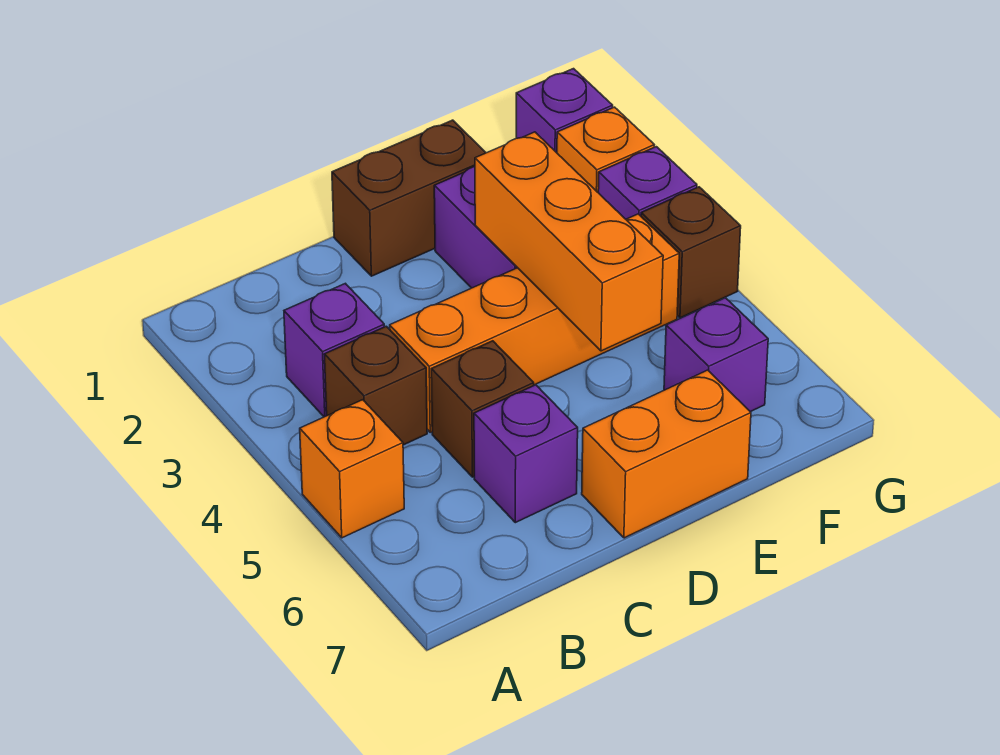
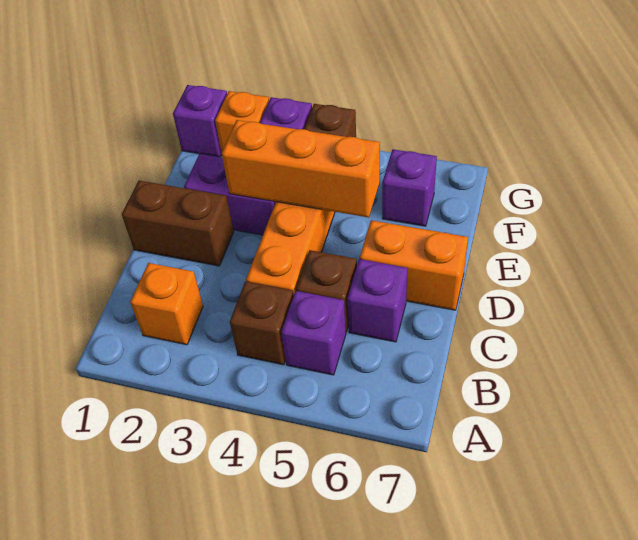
orange 1x1 brick [300,400,404,538] -> orange 1x1 brick moved to [130,263,203,345]
purple 1x1 brick [284,283,384,417] -> purple 1x1 brick moved to [281,291,346,375]
brown 1x2 brick [332,120,486,276] -> brown 1x2 brick turned to [122,181,234,266]
orange 1x2 brick [582,370,751,538] -> orange 1x2 brick turned to [360,220,468,310]

